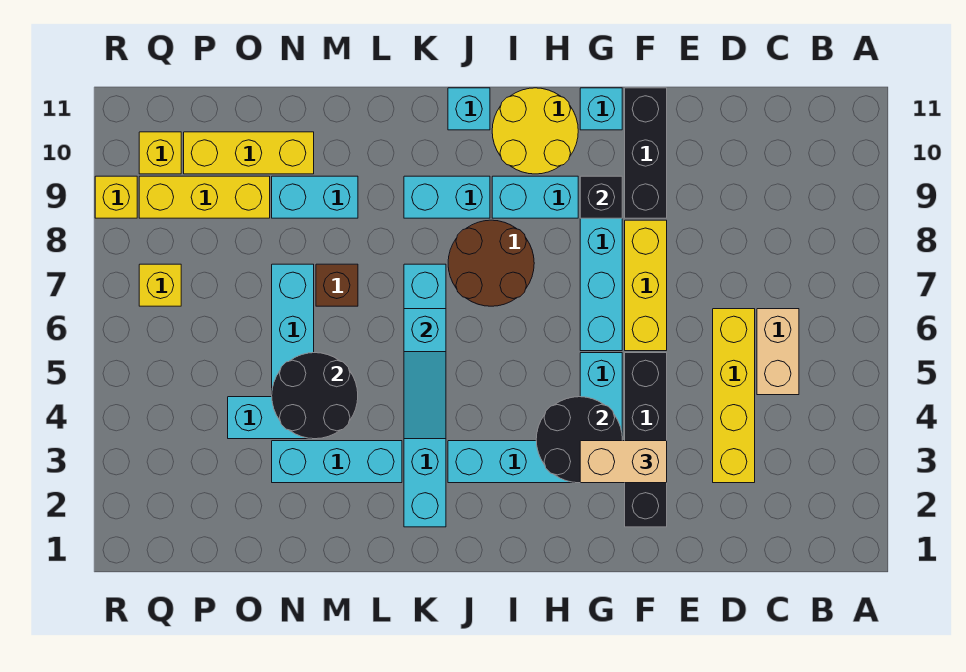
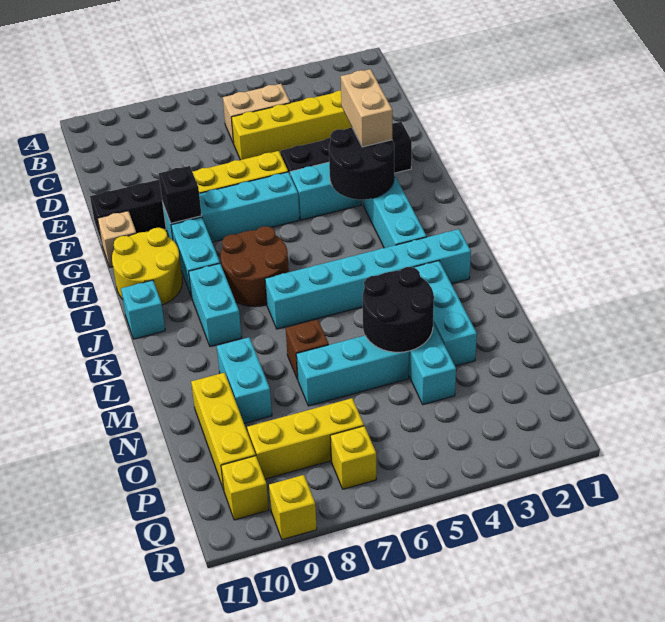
cyan 1x1 brick [580,88,622,130] -> tan 1x1 brick [97,211,136,267]
cyan 1x3 slope [404,309,446,439] -> none
yellow 1x3 brick [139,176,270,218] -> yellow 1x3 brick turned to [247,398,364,479]

